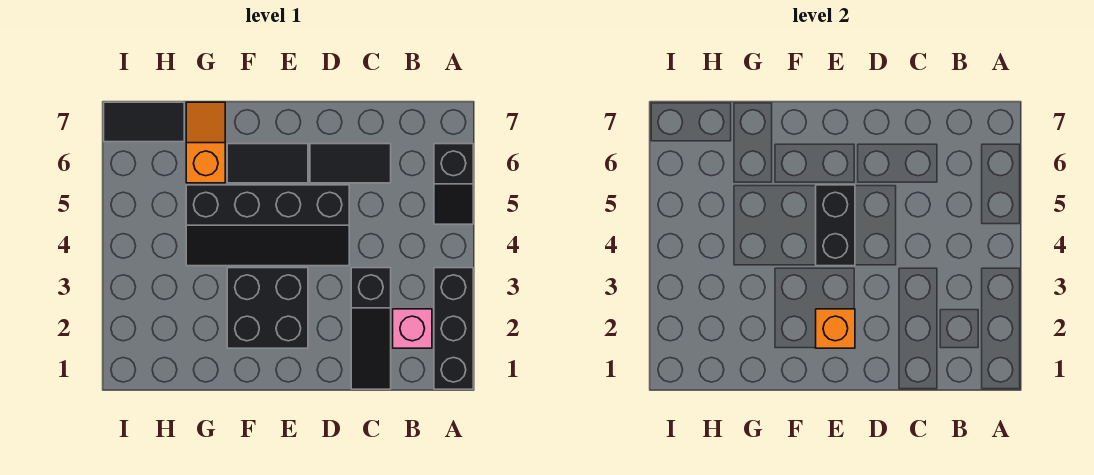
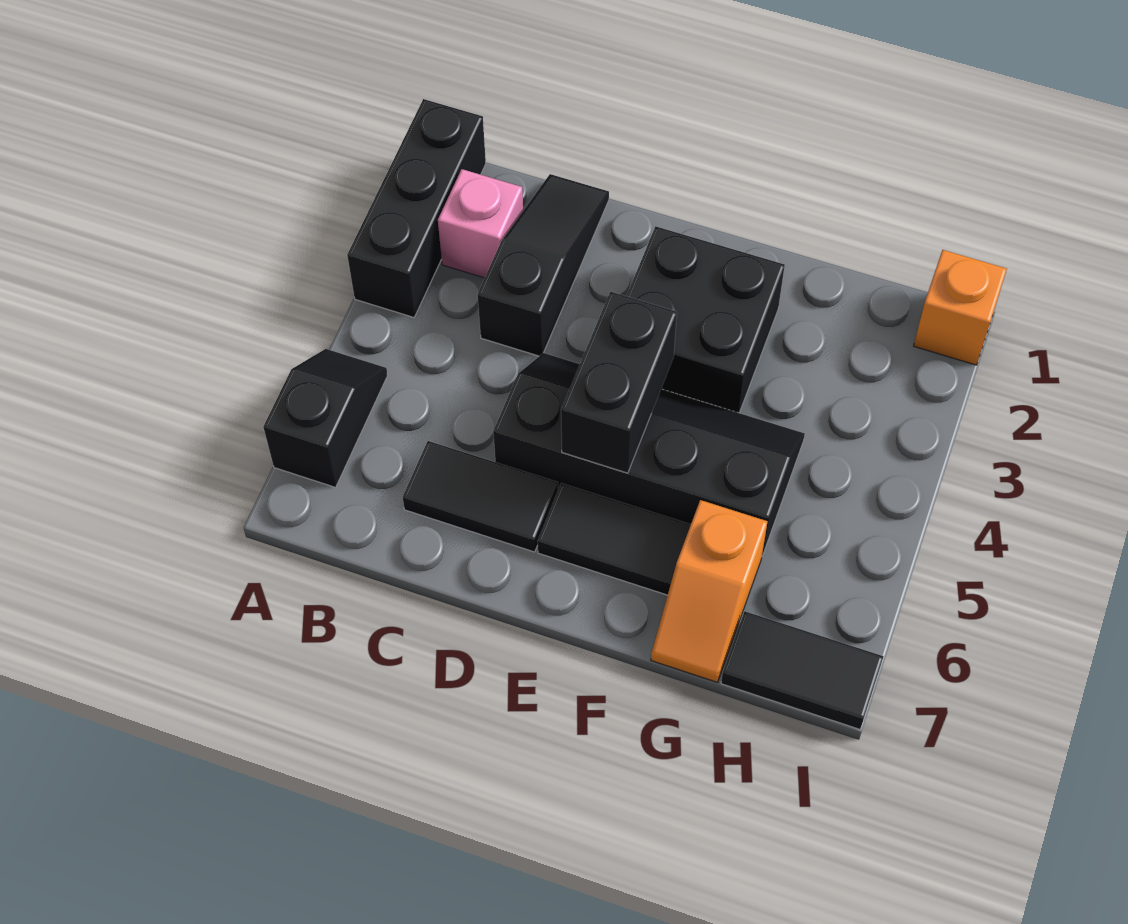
orange 1x1 brick [816,309,855,348] -> orange 1x1 brick moved to [914,250,1007,365]

